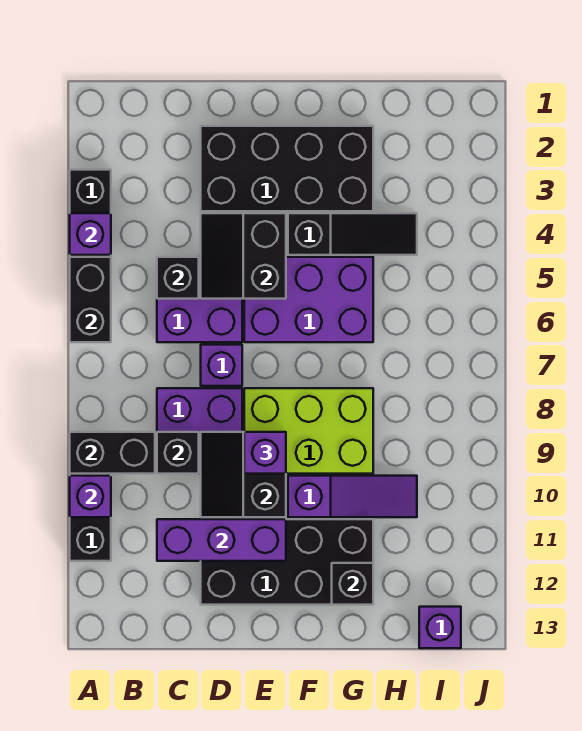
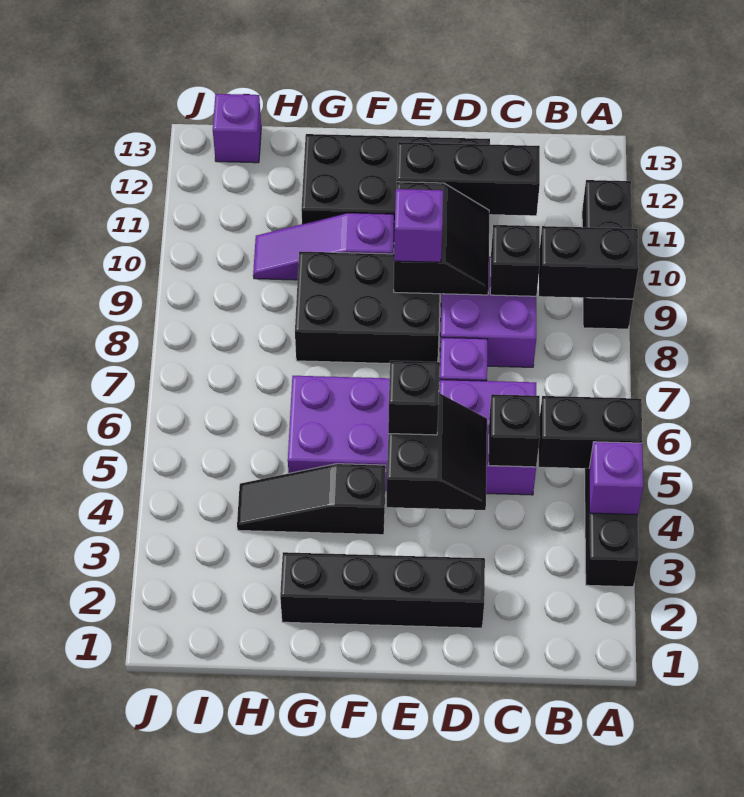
black 1x2 brick [70,257,111,342] -> black 1x2 brick turned to [539,396,642,468]
purple 1x1 brick [70,476,111,517] -> none
purple 1x3 brick [157,519,286,561] -> black 1x3 brick [397,142,540,216]
black 2x4 brick [201,126,373,211] -> black 1x4 brick [280,552,485,628]
lime 2x3 brick [244,388,373,474] -> black 2x3 brick [295,251,440,363]
black 1x1 brick [332,563,373,605] -> black 1x1 brick moved to [388,361,439,435]

